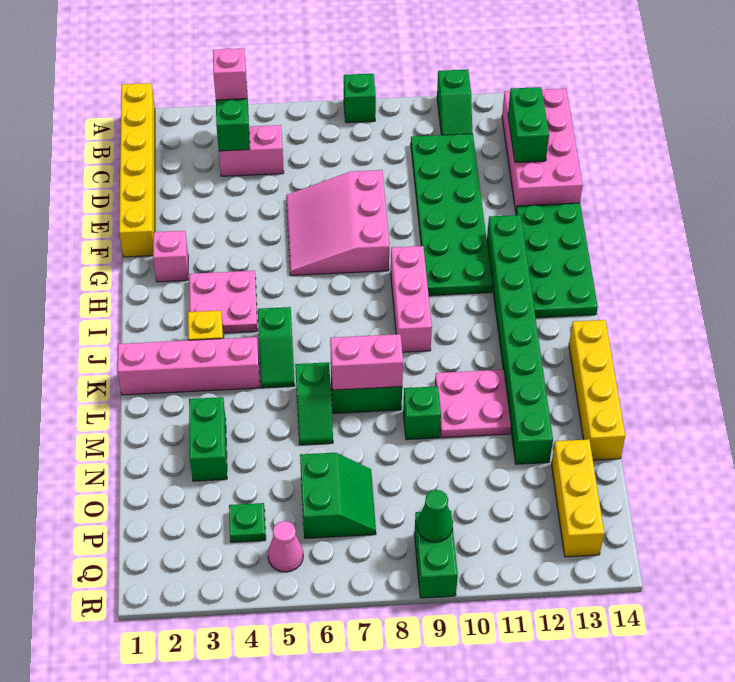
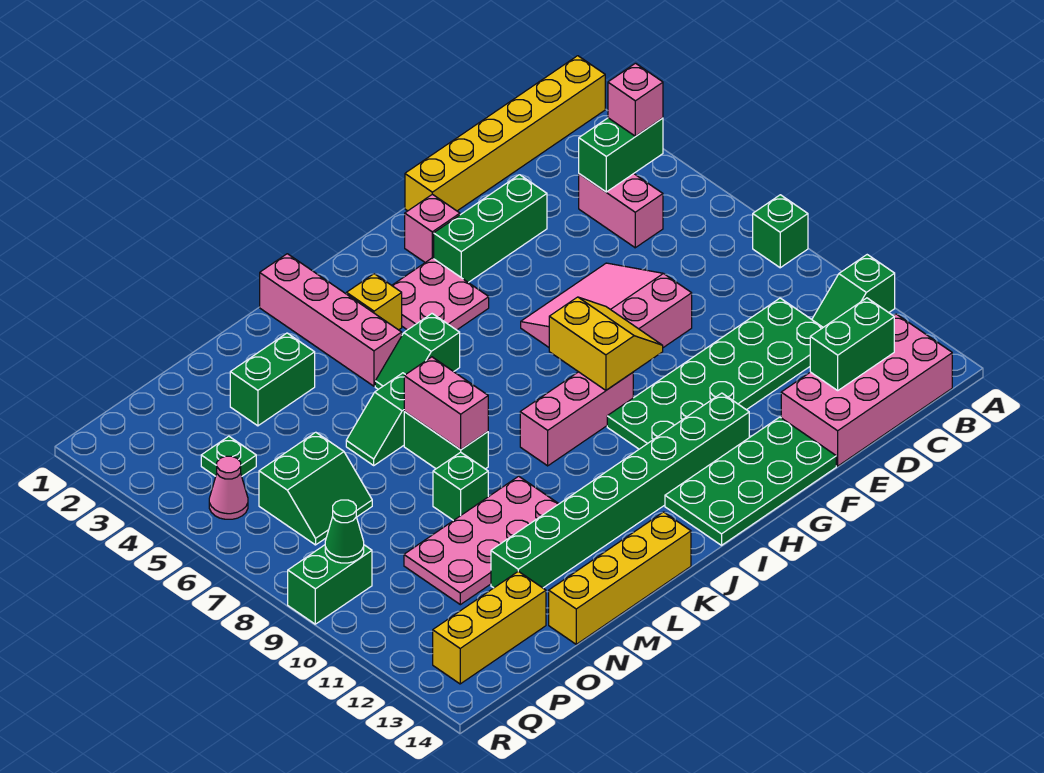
none -> green 1x3 brick [434,175,547,282]
none -> yellow 2x2 slope [549,297,663,390]
pink 2x2 plate [435,370,511,438] -> pink 2x4 plate [404,476,559,605]

